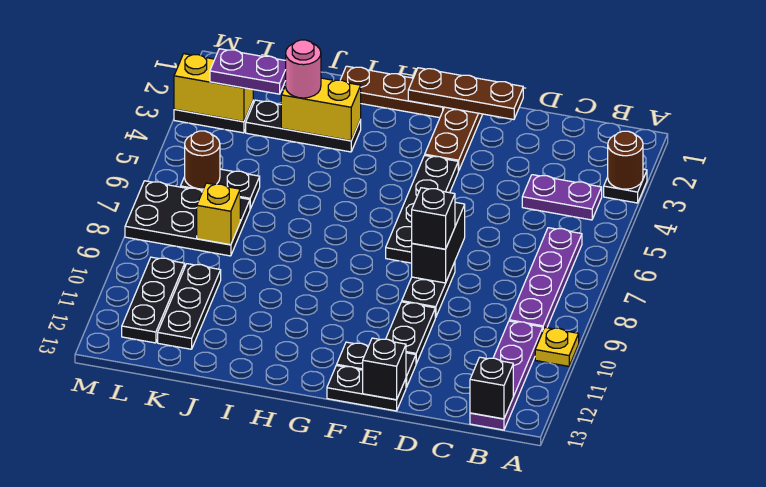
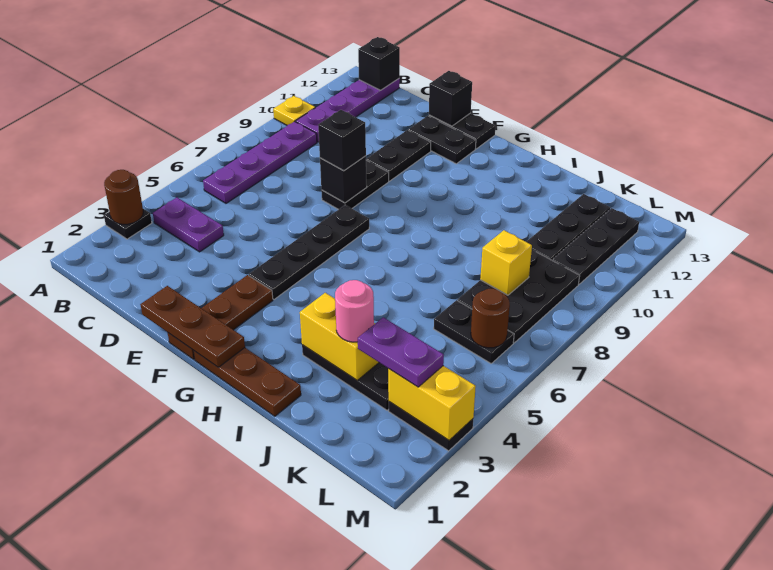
black 1x2 brick [412,202,465,283] -> black 1x1 brick [320,156,367,203]
black 2x3 plate [125,181,250,256] -> black 2x3 plate turned to [458,249,580,343]

